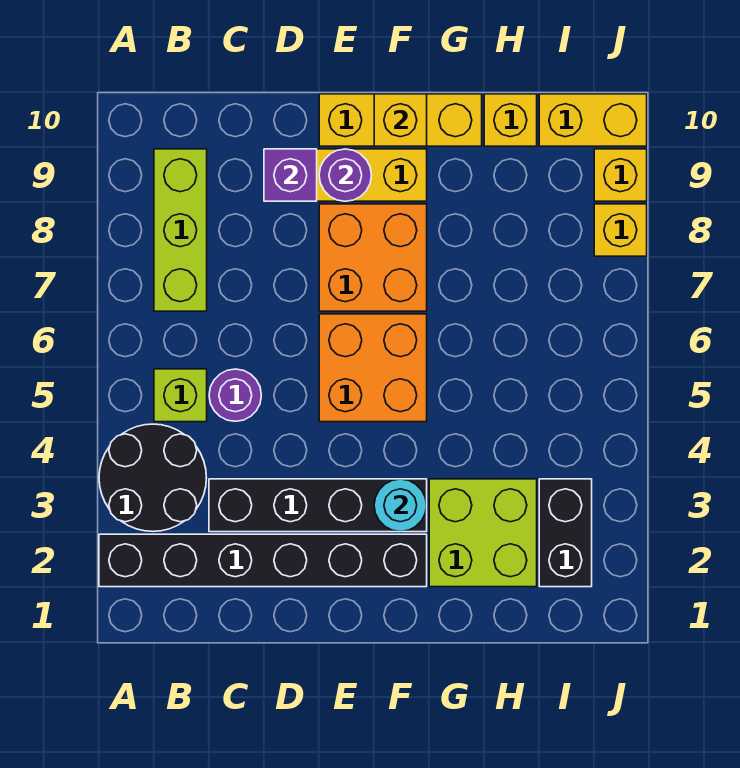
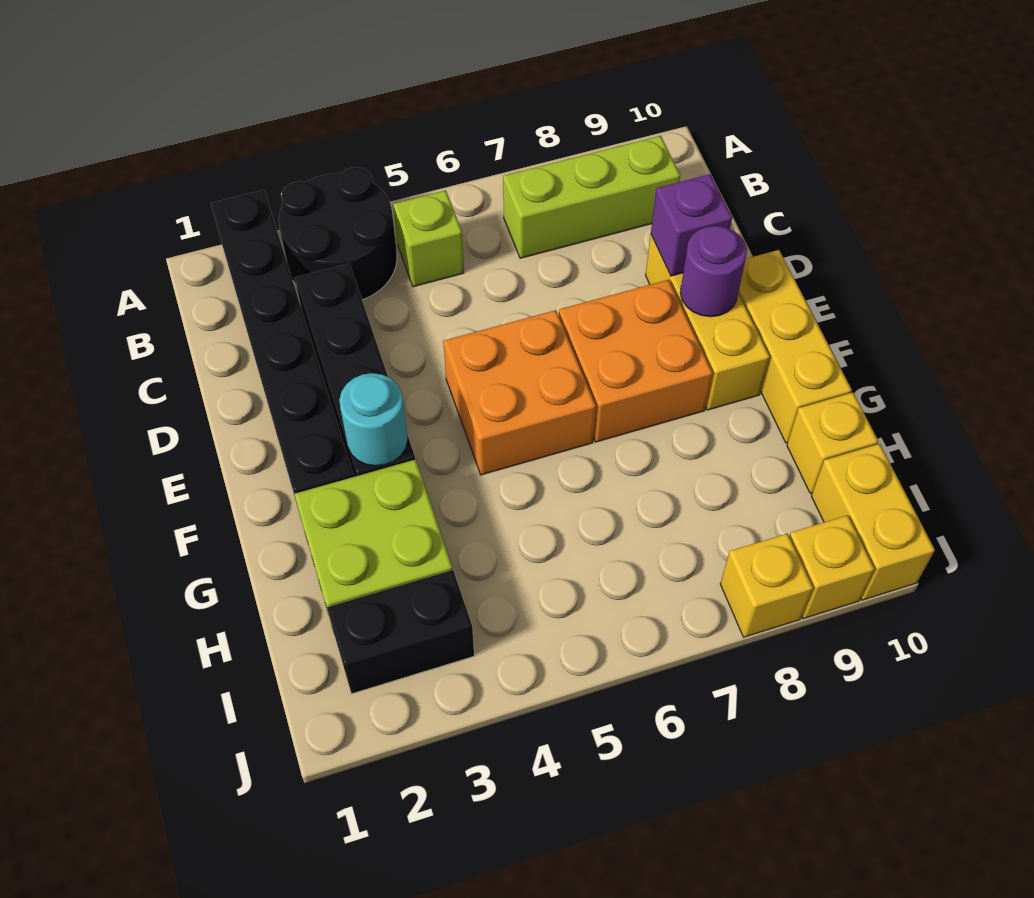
purple 1x1 round brick [209,369,261,421] -> none
yellow 1x1 brick [374,94,427,146] -> none

